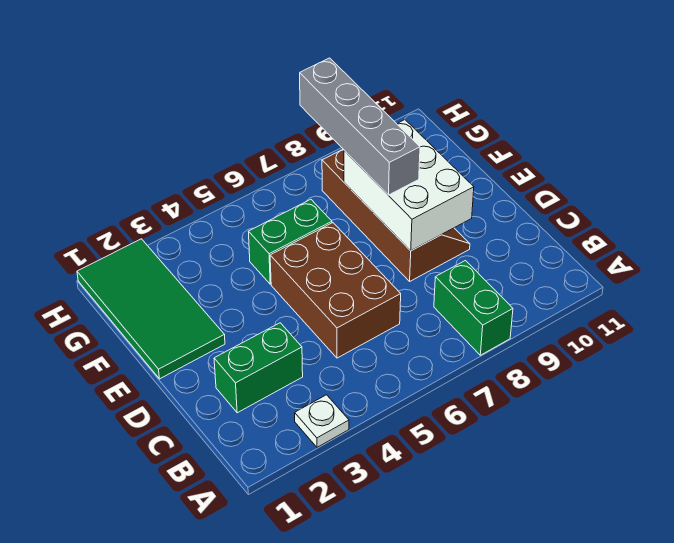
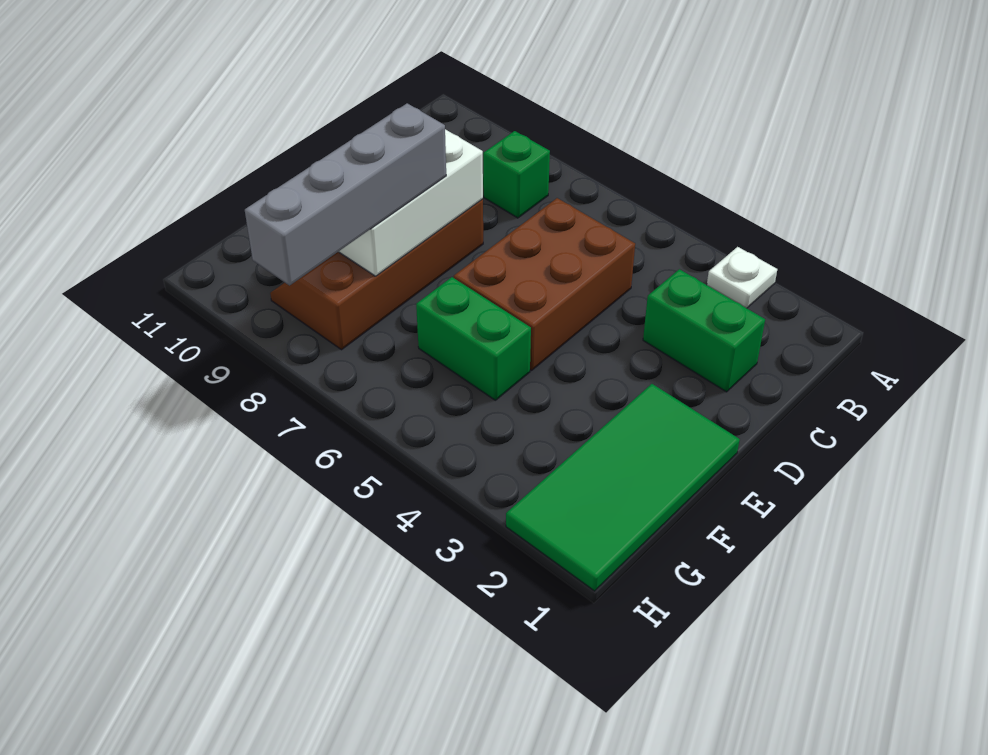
green 1x2 brick [434,261,513,355] -> green 1x1 brick [483,131,550,218]

